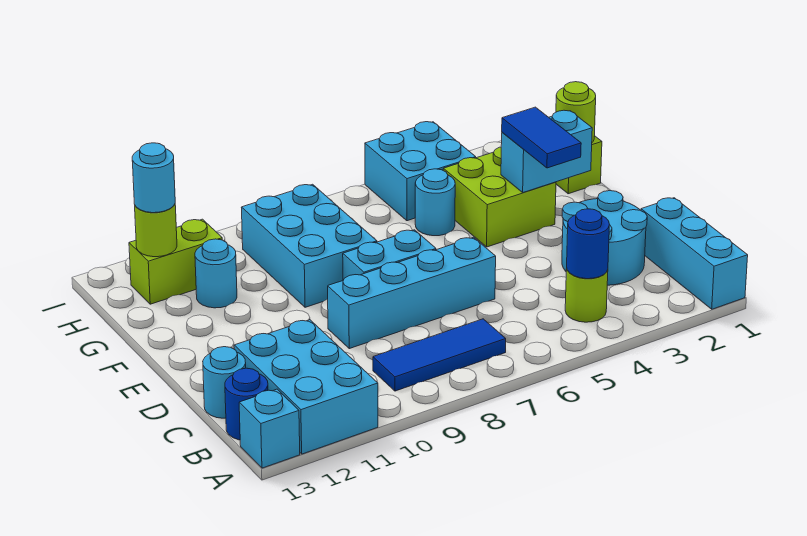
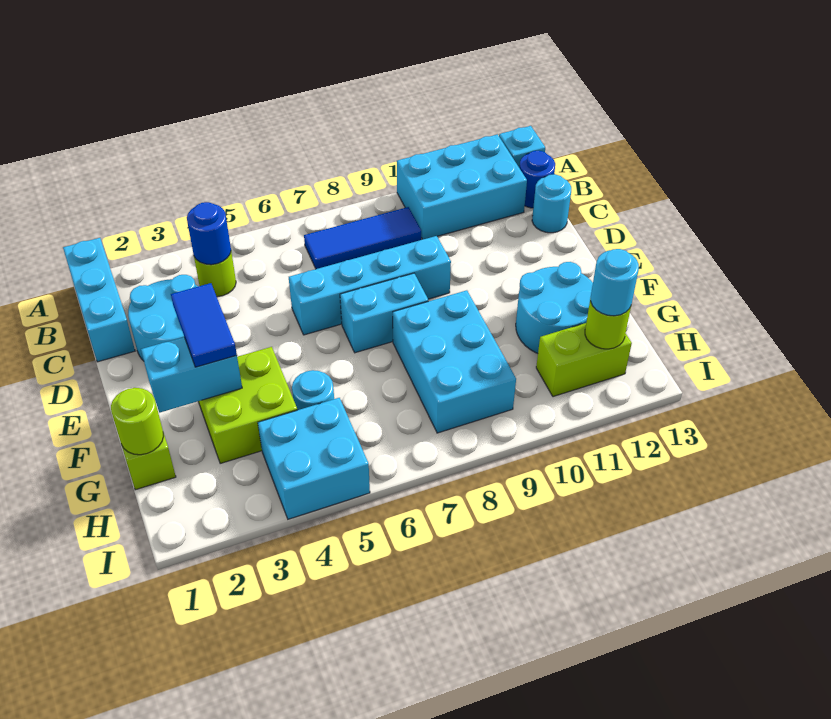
cyan 2x3 brick [234,320,378,454] -> cyan 2x3 brick turned to [397,134,527,239]
cyan 1x1 round brick [195,239,237,308] -> cyan 2x2 round brick [516,262,593,353]

